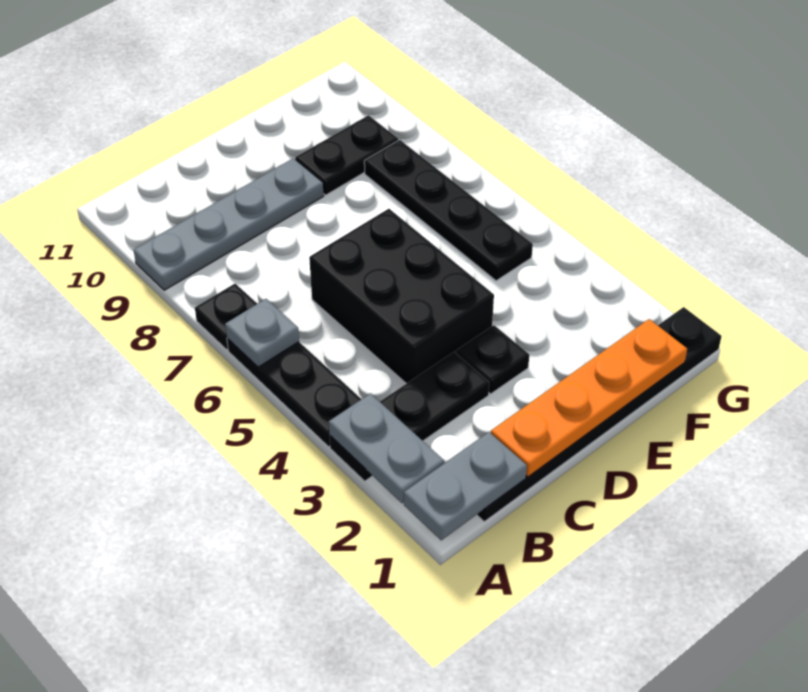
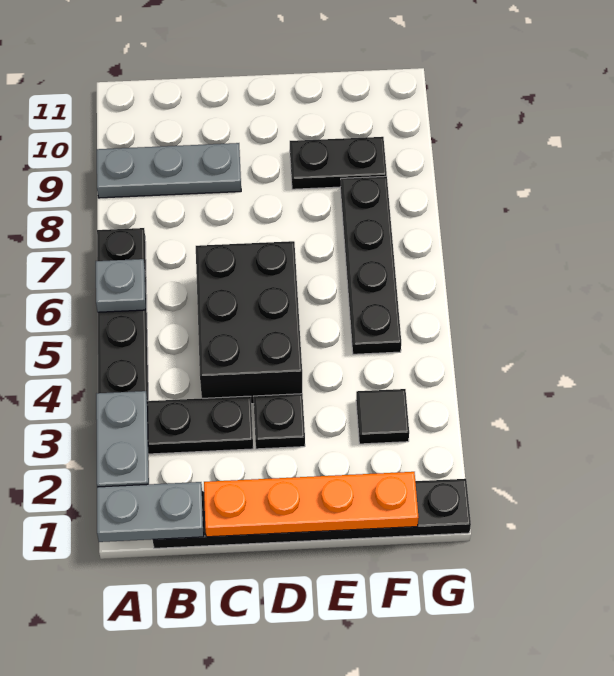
grey 1x4 plate [134,158,324,290] -> grey 1x3 plate [97,143,241,198]
none -> black 1x1 tile [356,389,409,444]

